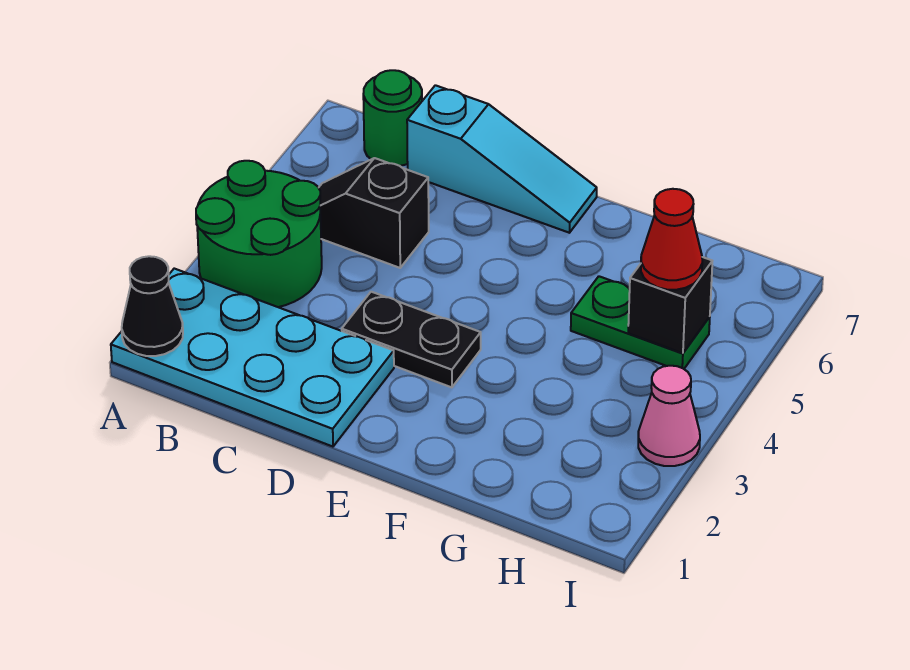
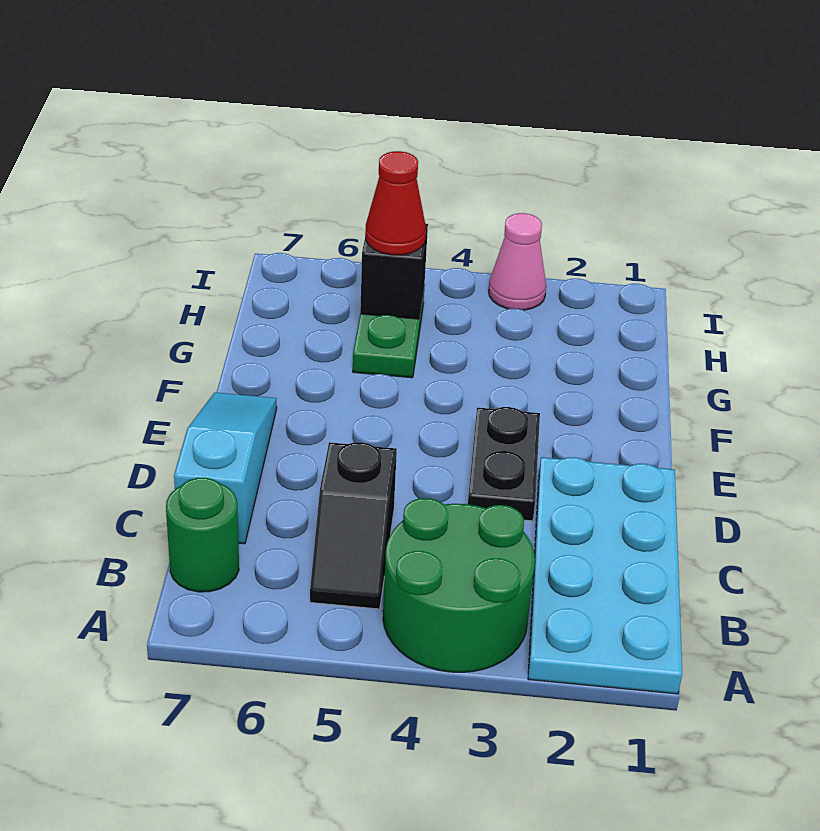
black 1x1 cone [122,256,183,356] -> none

